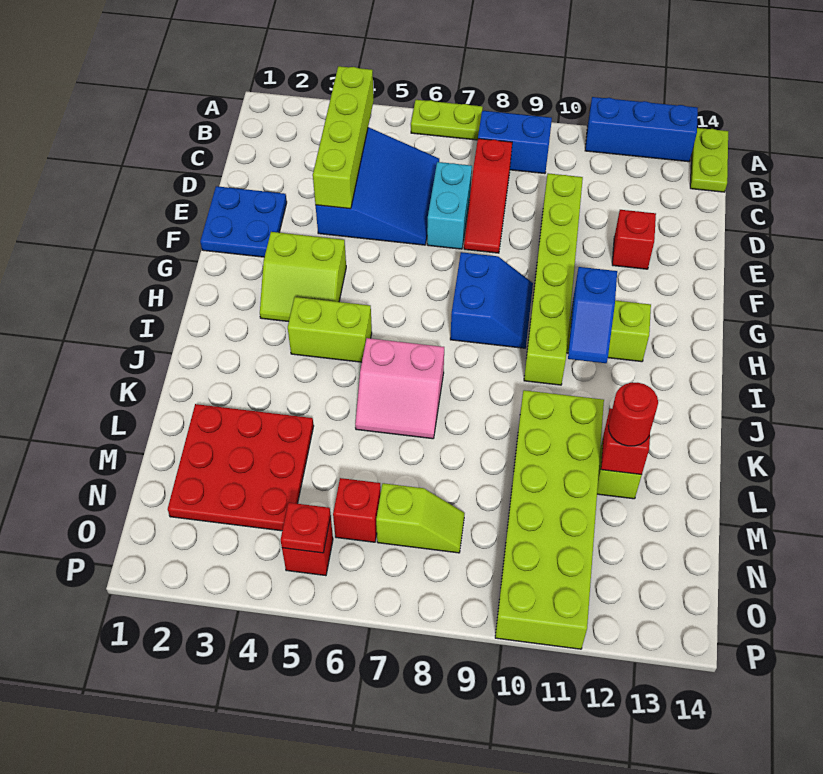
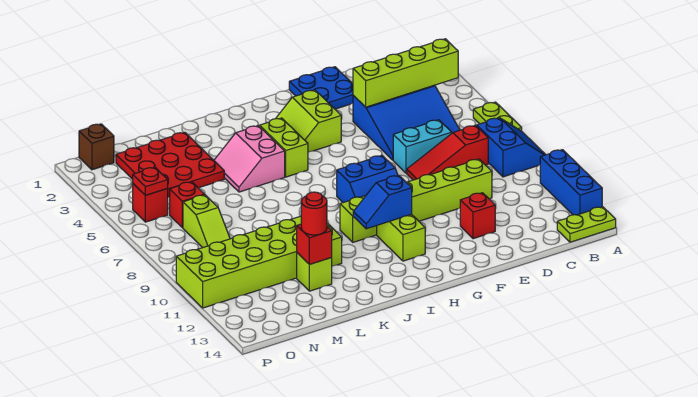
pink 2x2 slope [355,338,444,439] -> pink 2x2 slope moved to [214,126,285,192]
none -> brown 1x1 brick [79,124,114,170]

